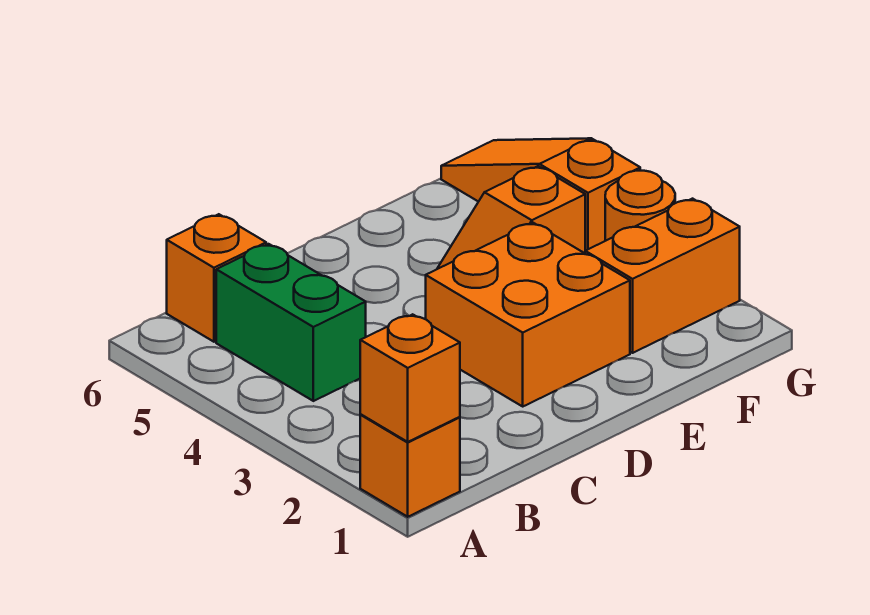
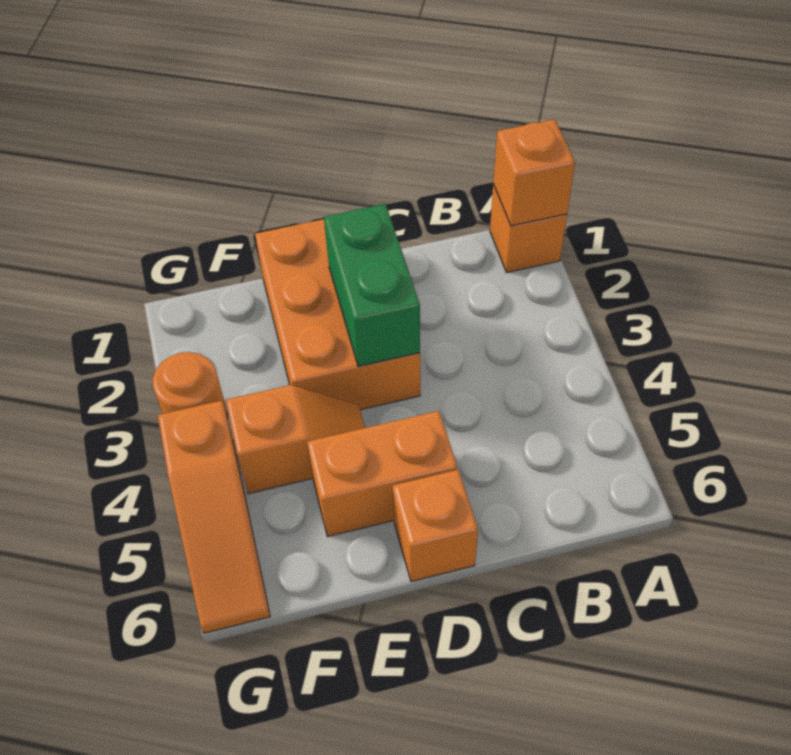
green 1x2 brick [216,244,366,401] -> green 1x2 brick moved to [324,204,420,367]
orange 1x1 brick [167,214,266,342] -> orange 1x1 brick moved to [393,470,478,582]
orange 2x2 brick [426,223,630,406] -> orange 2x3 brick [255,219,420,410]
orange 1x2 brick [585,199,740,353] -> orange 1x2 brick moved to [307,411,458,536]

